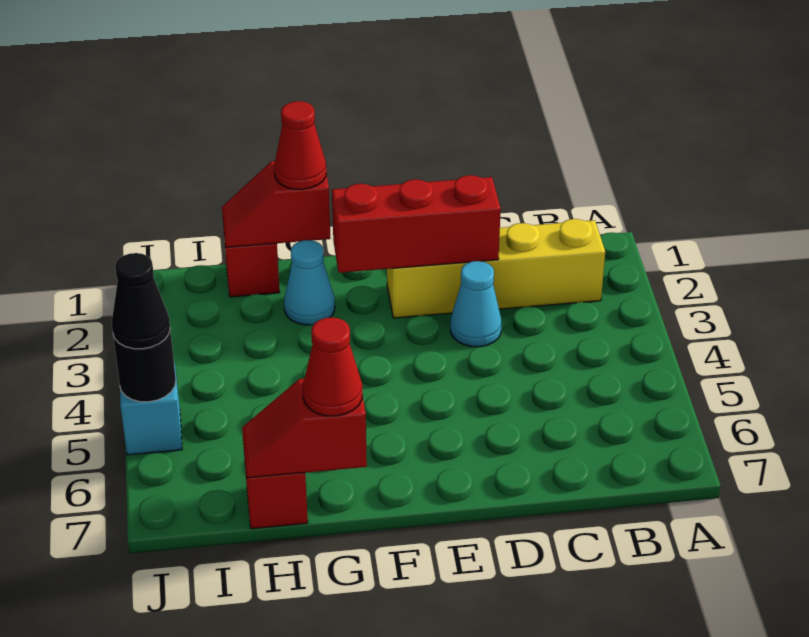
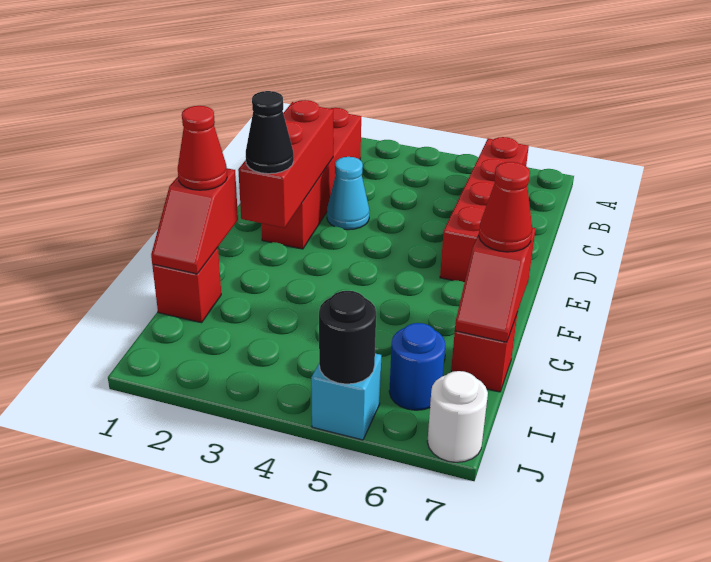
yellow 1x4 brick [387,219,605,318] -> red 1x4 brick [261,108,361,249]
none -> red 1x4 brick [440,137,529,282]
cyan 1x1 cone [284,240,335,325] -> none
none -> blue 1x1 round brick [389,323,445,410]
black 1x1 cone [112,253,170,349] -> black 1x1 cone moved to [246,91,294,174]
none -> white 1x1 round brick [427,371,488,462]

